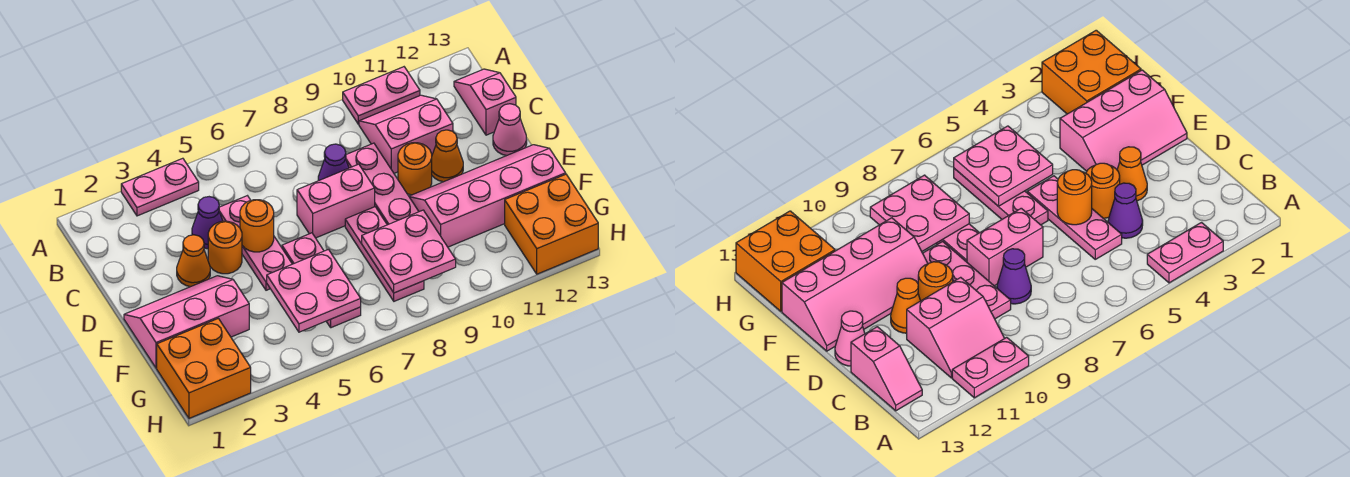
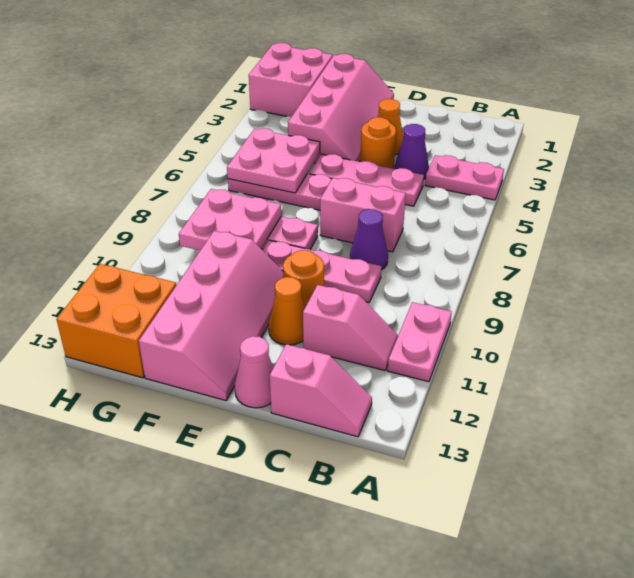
pink 1x2 plate [121,158,199,216] -> pink 1x2 plate turned to [425,155,504,200]
pink 2x2 slope [359,95,453,173] -> pink 1x2 slope [303,285,398,371]
orange 1x1 round brick [240,200,274,252] -> none
pink 1x2 brick [297,164,375,238] -> pink 1x2 brick turned to [320,178,406,252]
pink 2x3 slope [124,276,249,368] -> pink 2x4 slope [288,54,394,163]
orange 2x2 brick [157,318,251,418] -> pink 2x2 brick [249,43,332,116]

